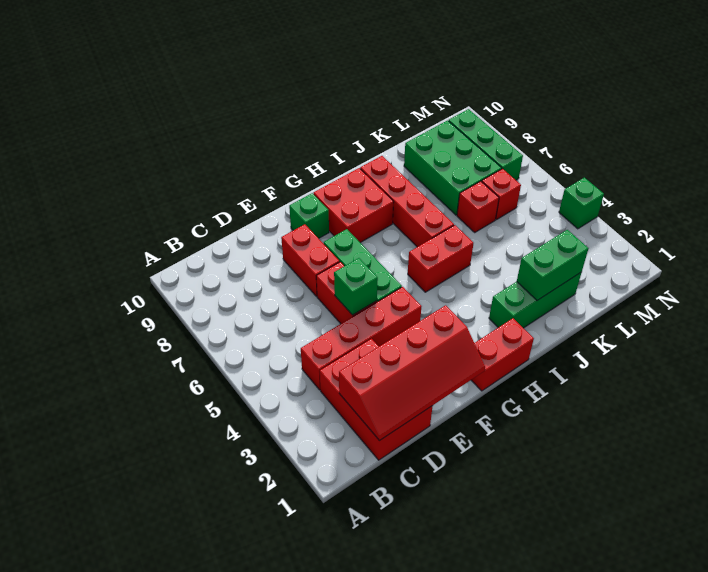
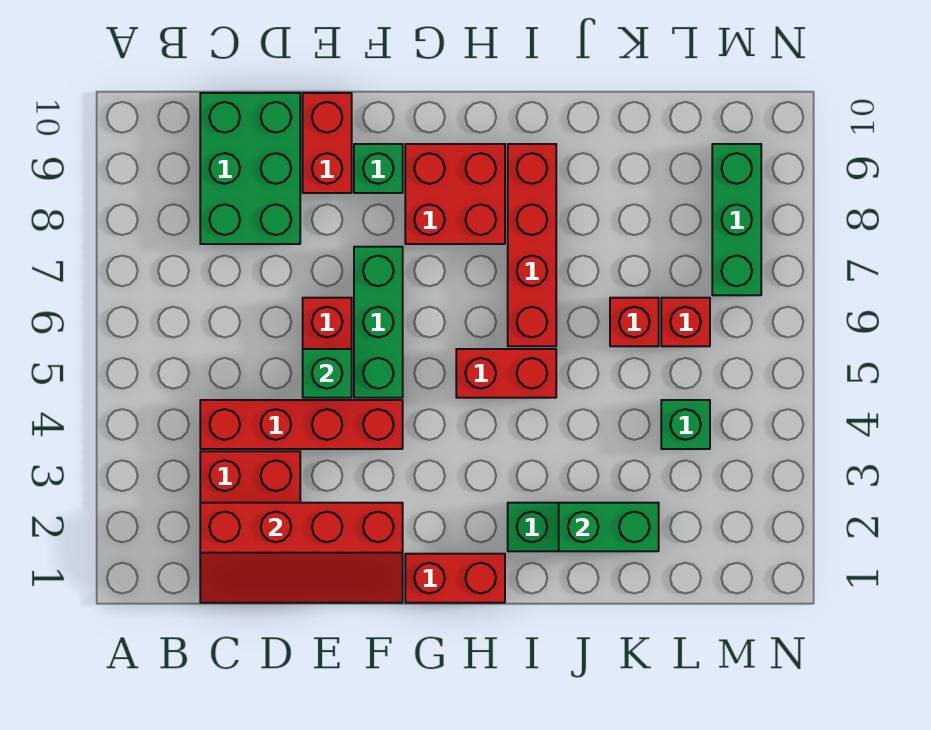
red 1x2 brick [281,224,339,297] -> red 1x2 brick moved to [303,93,352,193]
green 2x3 brick [404,121,502,215] -> green 2x3 brick moved to [200,93,300,244]
green 1x1 brick [559,178,604,229] -> green 1x1 brick moved to [661,400,710,449]

